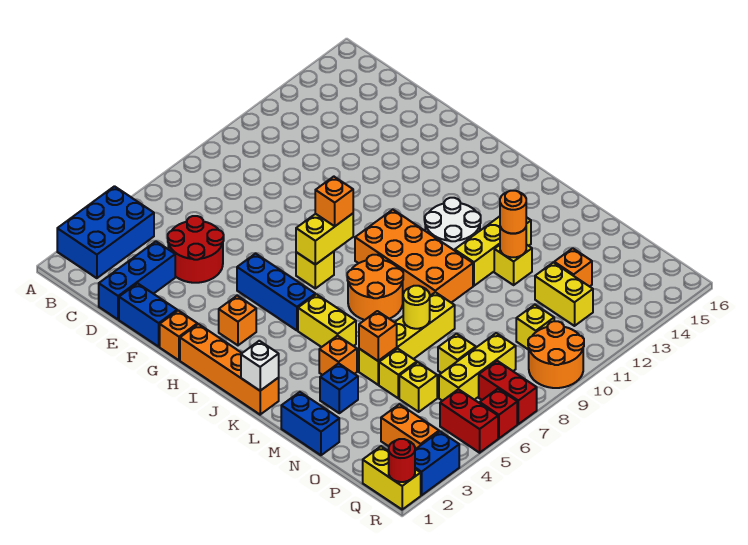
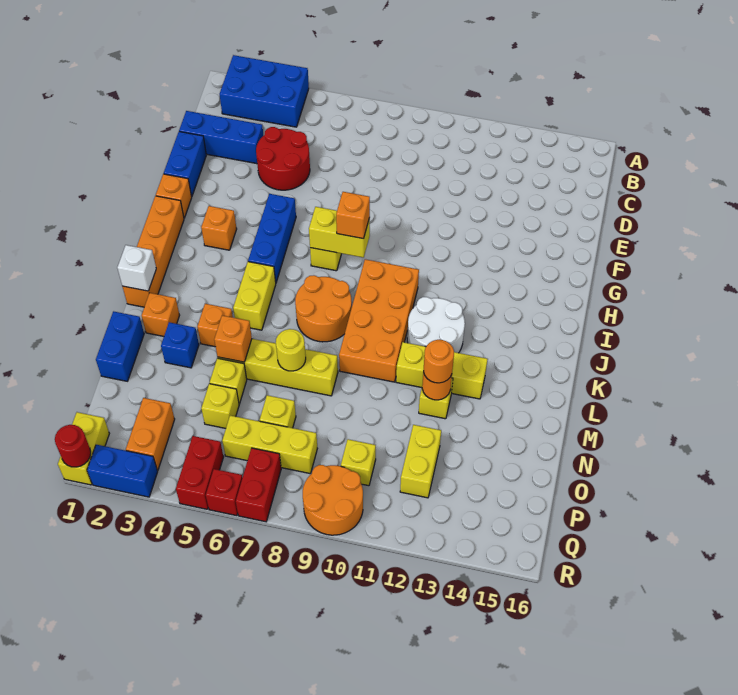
orange 1x1 brick [554,248,592,287] -> orange 1x1 brick moved to [142,293,180,336]

